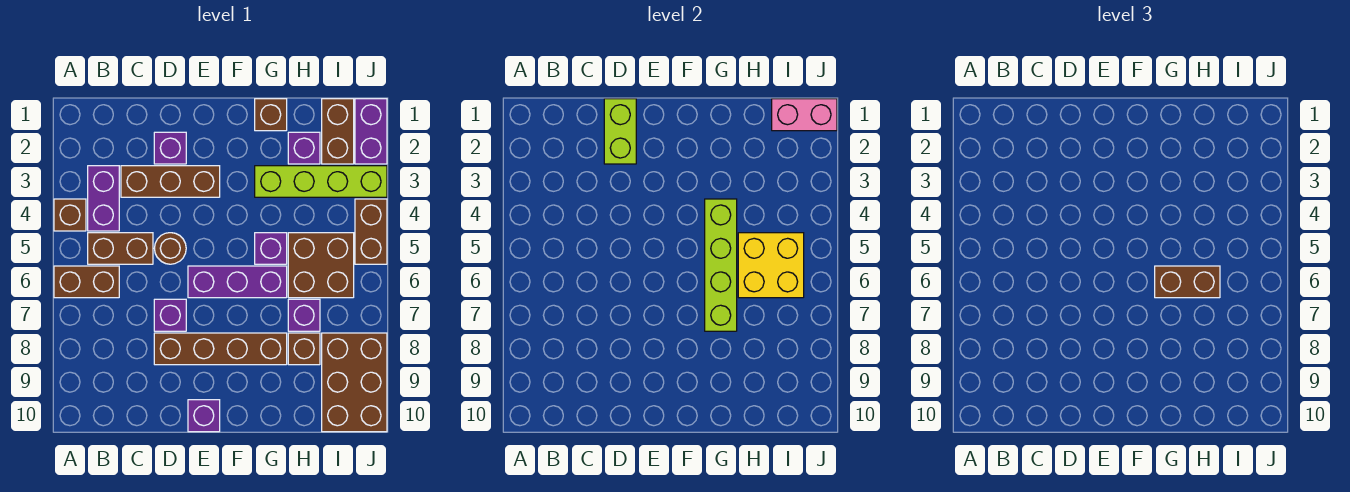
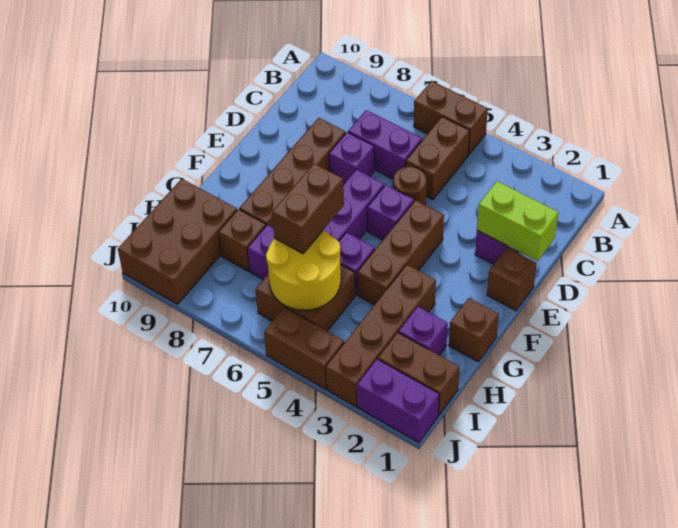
brown 1x1 brick [54,199,86,231] -> brown 1x1 brick moved to [487,248,537,311]
brown 1x2 brick [54,266,119,298] -> brown 1x2 brick turned to [414,81,488,155]
purple 1x2 brick [88,166,119,231] -> purple 1x2 brick moved to [348,110,422,179]
brown 1x3 brick [121,166,220,197] -> brown 1x3 brick moved to [357,200,444,305]
purple 1x1 brick [188,400,220,432] -> purple 1x1 brick moved to [367,185,414,240]
lime 1x4 brick [255,166,387,197] -> brown 1x4 brick [325,265,436,407]
lime 1x4 brick [705,199,737,331] -> none
yellow 2x2 brick [738,233,804,298] -> yellow 2x2 round brick [266,230,341,310]
pink 1x2 brick [772,99,837,131] -> none
brown 2x3 brick [322,333,387,432] -> brown 2x3 brick turned to [118,179,237,304]

